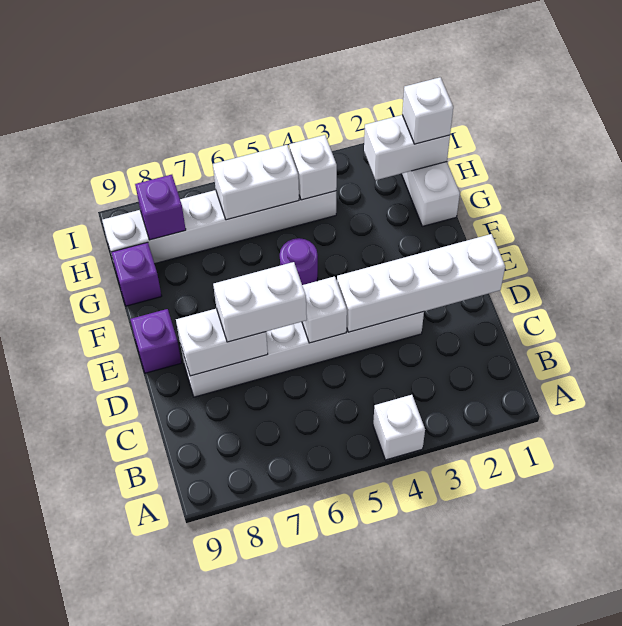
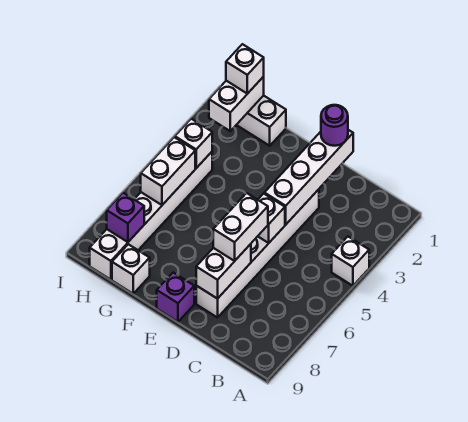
purple 1x1 round brick [280,238,318,285] -> purple 1x1 round brick moved to [321,105,348,146]
purple 1x1 brick [111,242,162,306] -> white 1x1 brick [112,244,150,294]

